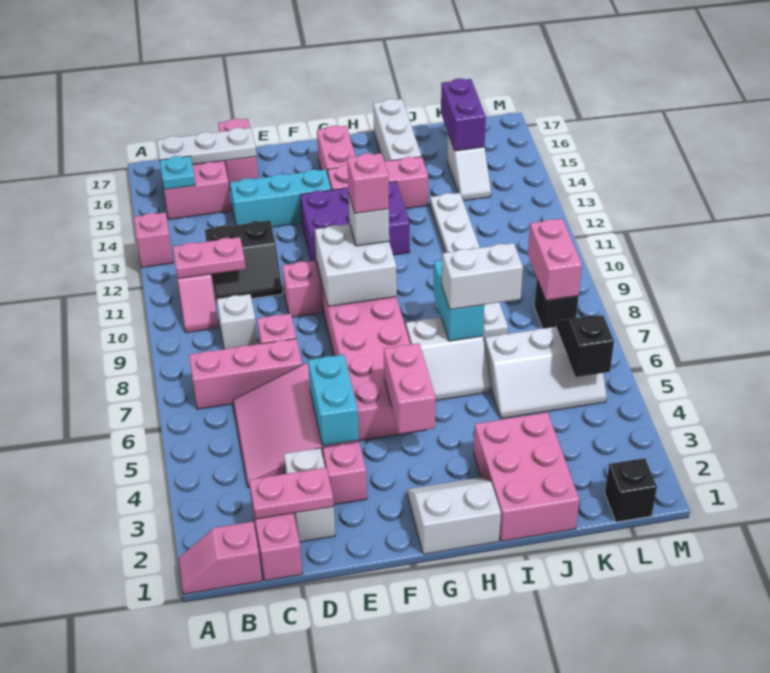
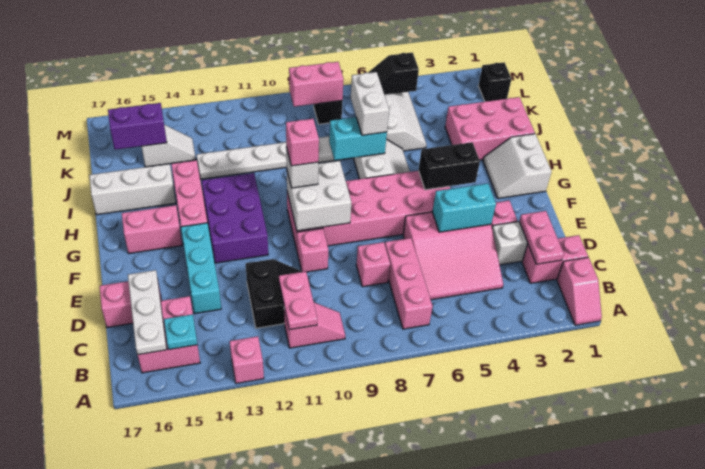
white 1x1 brick [217,294,258,349] -> none
pink 1x2 brick [384,343,436,434] -> black 1x2 brick [419,142,480,190]

